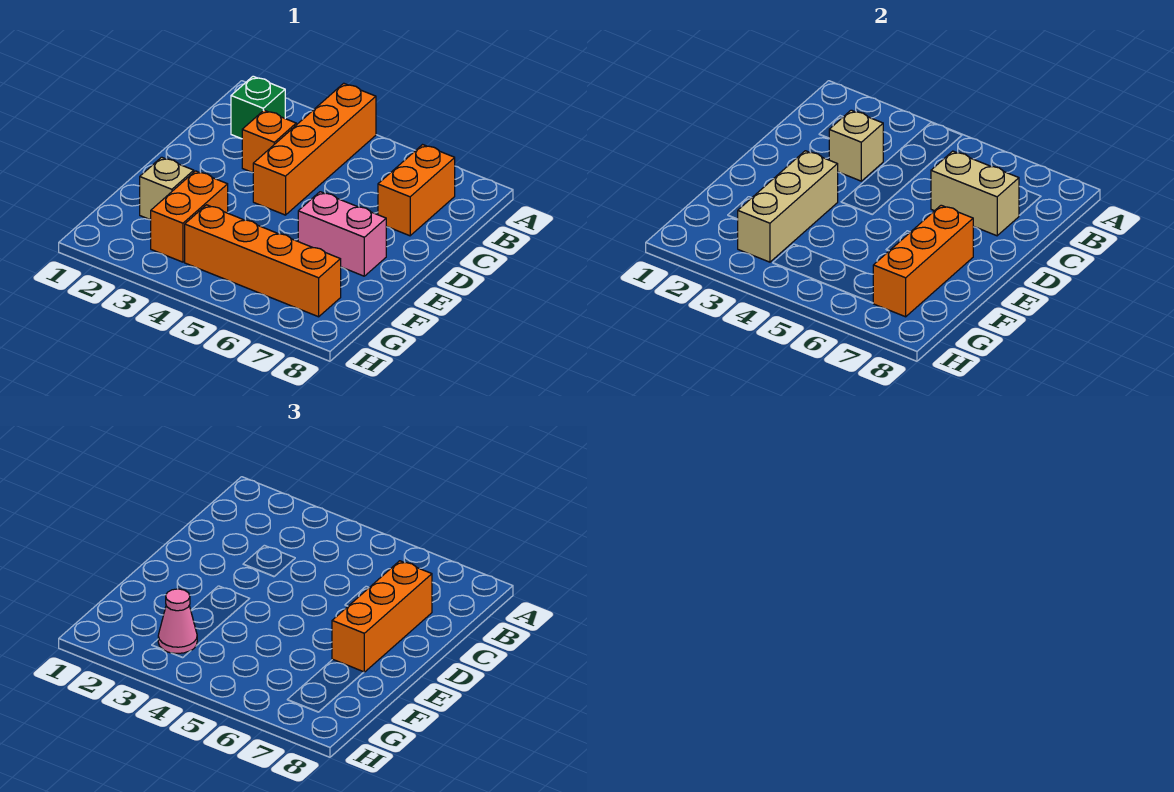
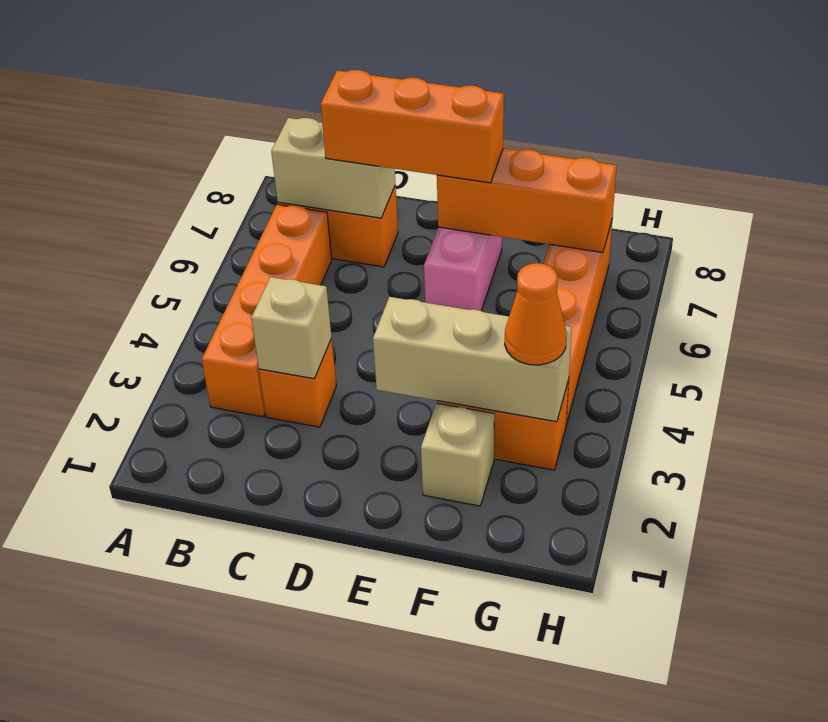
orange 1x4 brick [253,83,376,215] -> orange 1x4 brick turned to [202,204,332,417]
green 1x1 brick [231,76,285,139] -> none
tan 1x2 brick [931,151,1019,236] -> tan 1x2 brick turned to [271,118,395,218]
pink 1x1 cone [158,589,197,653] -> orange 1x1 cone [505,263,567,365]

